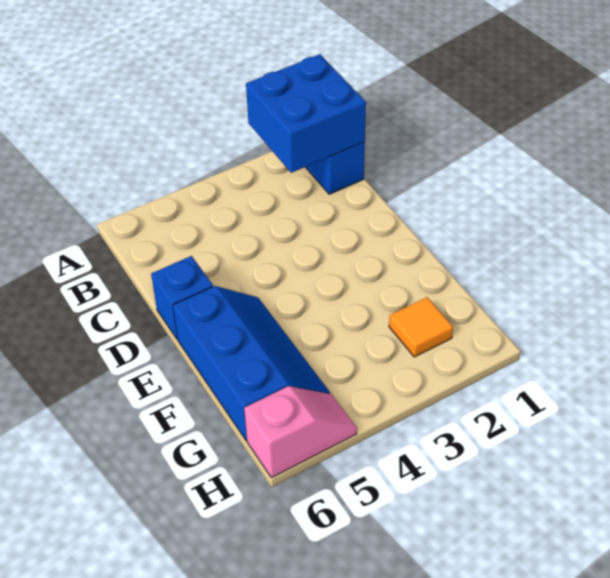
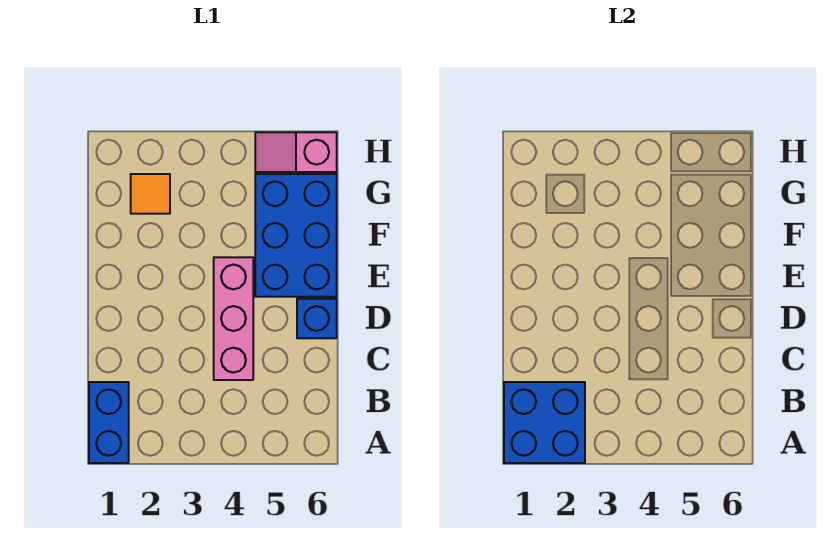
none -> pink 1x3 brick [214,257,253,380]
blue 2x3 slope [173,286,330,441] -> blue 2x3 brick [255,174,337,297]

